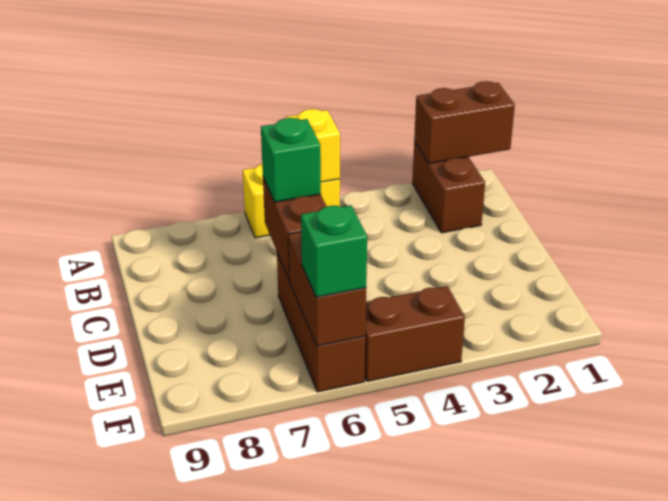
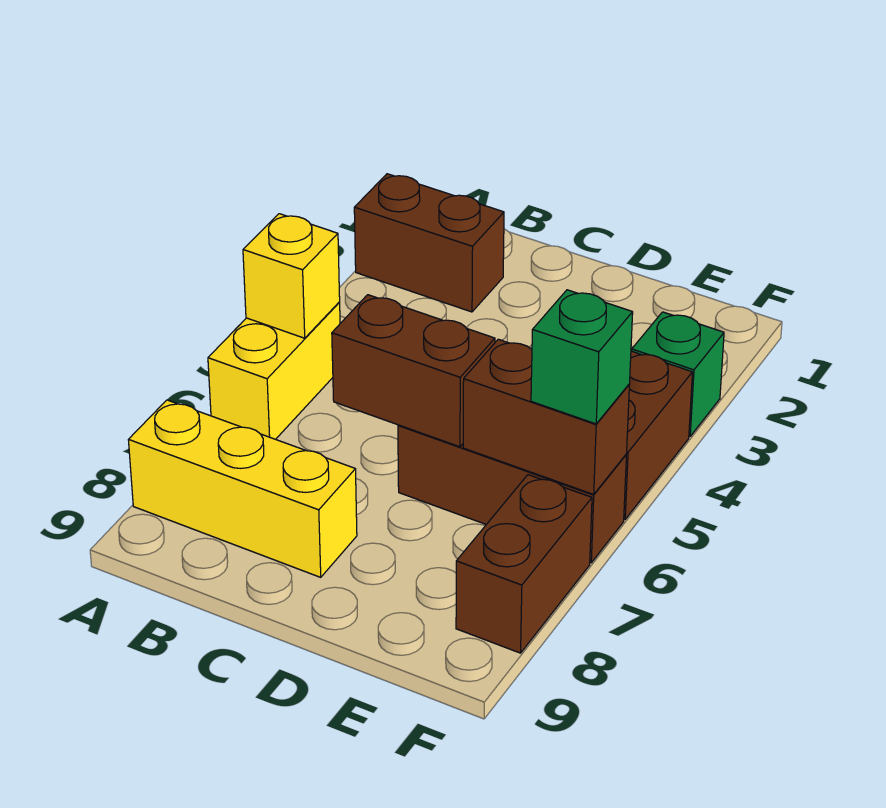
brown 1x2 brick [414,81,515,163] -> brown 1x2 brick moved to [456,475,592,653]
none -> yellow 1x3 brick [129,400,357,577]
green 1x1 brick [261,118,321,202] -> green 1x1 brick moved to [632,312,724,436]

